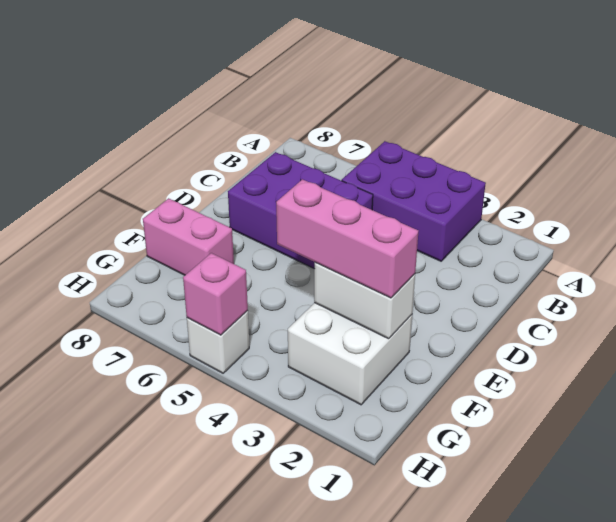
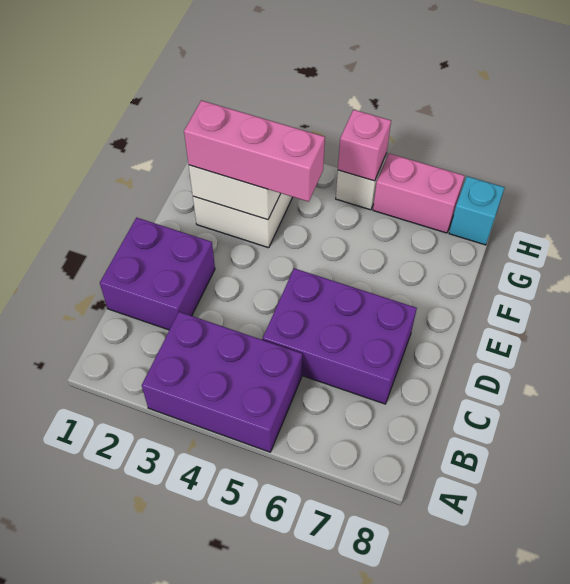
none -> purple 2x2 brick [100,218,215,330]
pink 1x2 brick [143,198,234,275] -> pink 1x2 brick moved to [373,153,464,233]
none -> cyan 1x1 brick [449,176,505,245]

